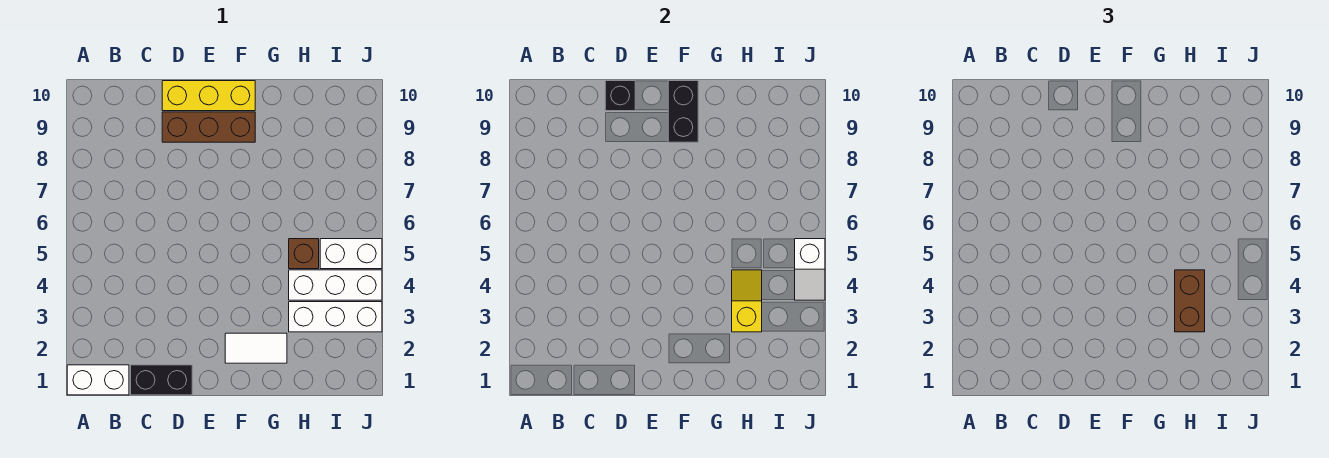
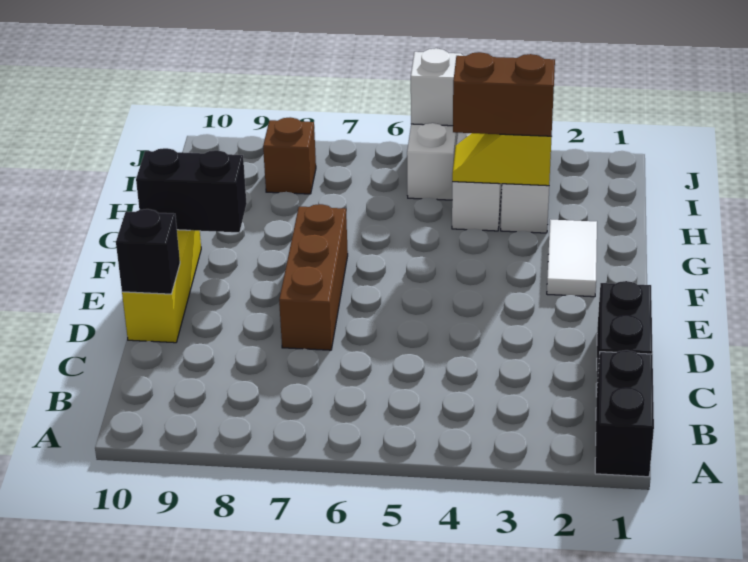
white 1x2 brick [67,365,129,395] -> black 1x2 brick [595,350,654,477]
brown 1x3 brick [162,112,255,142] -> brown 1x3 brick moved to [279,204,348,350]
brown 1x1 brick [289,239,319,269] -> brown 1x1 brick moved to [263,117,316,194]

